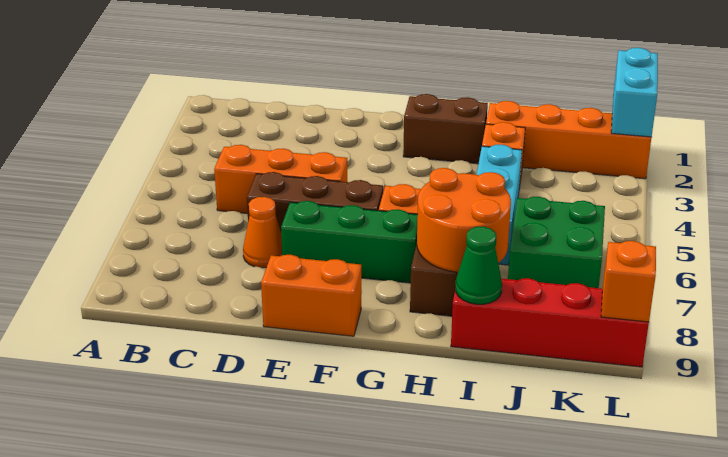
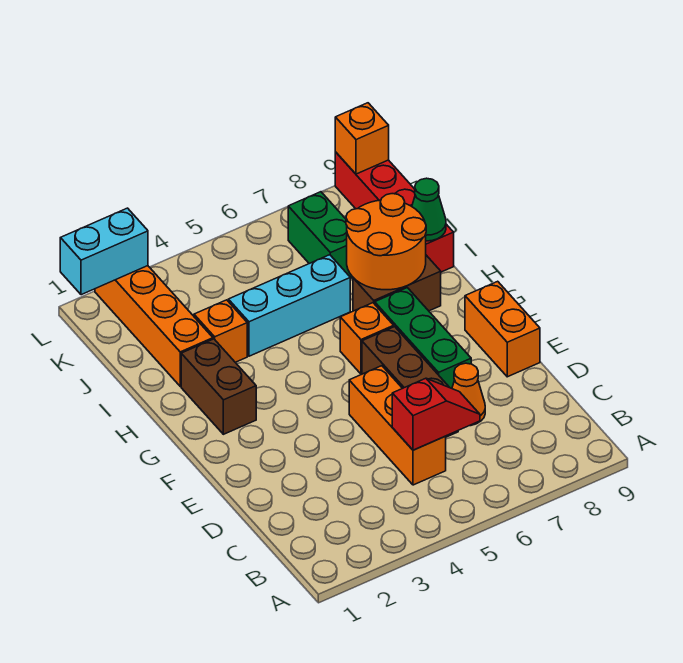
none -> red 1x2 slope [392,378,480,450]
green 2x2 brick [508,197,605,288] -> green 1x2 brick [288,192,353,278]

